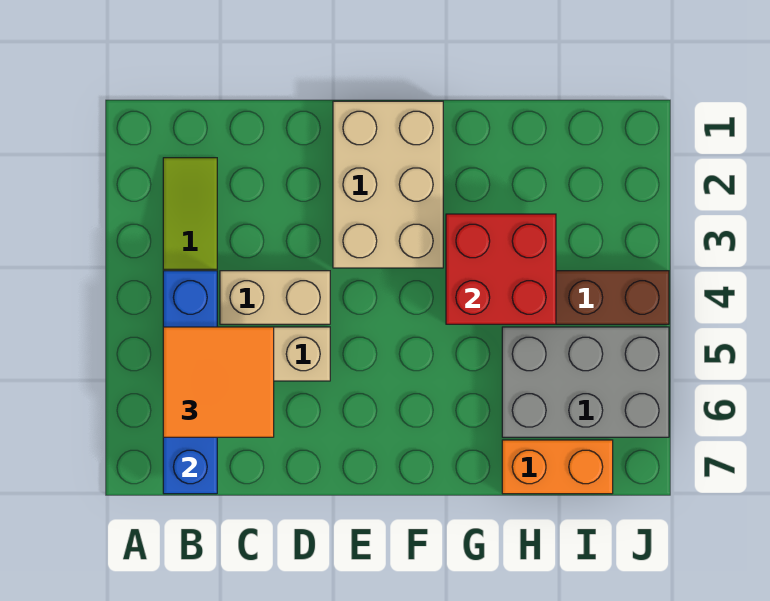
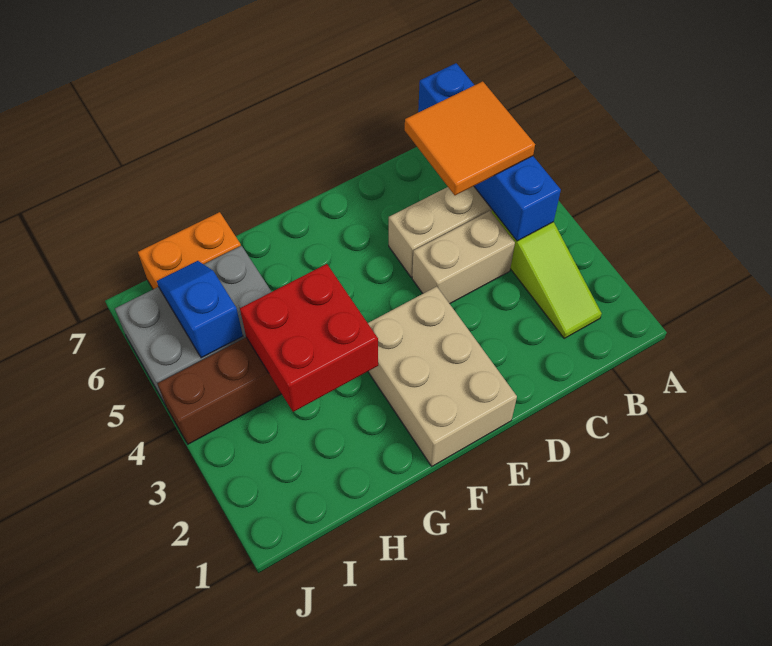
none -> blue 1x2 slope [157,261,243,358]

